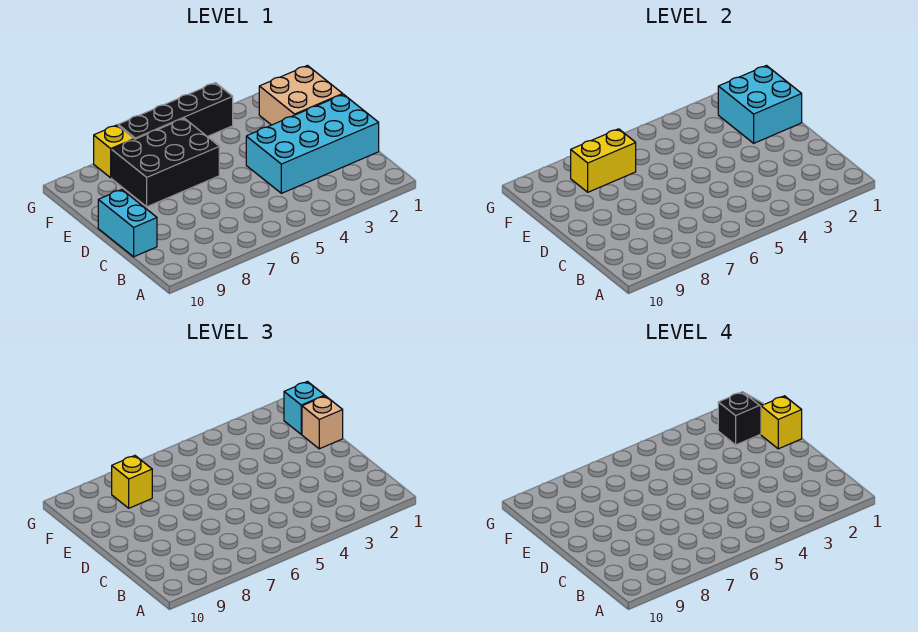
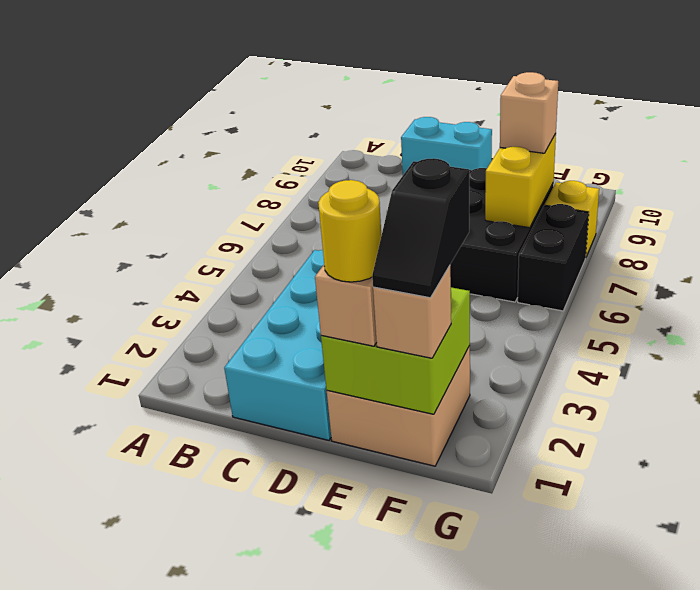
cyan 2x2 brick [718,66,802,143] -> lime 2x2 brick [321,288,470,414]
yellow 1x1 brick [761,396,802,449] -> yellow 1x1 round brick [318,180,381,282]
cyan 1x1 brick [284,382,325,434] -> tan 1x1 brick [373,266,451,358]
yellow 1x1 brick [112,456,152,508] -> tan 1x1 brick [500,72,558,153]
black 1x4 brick [118,83,233,139] -> black 1x2 brick [518,204,589,311]

